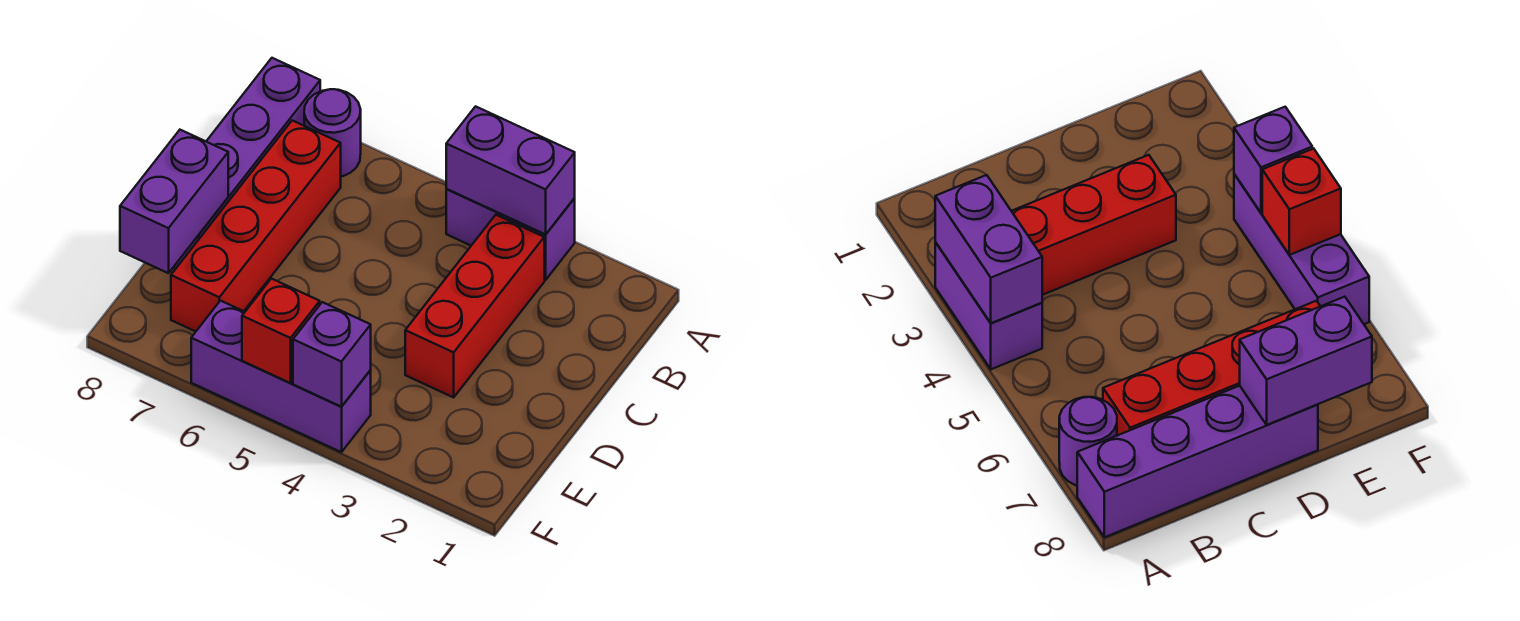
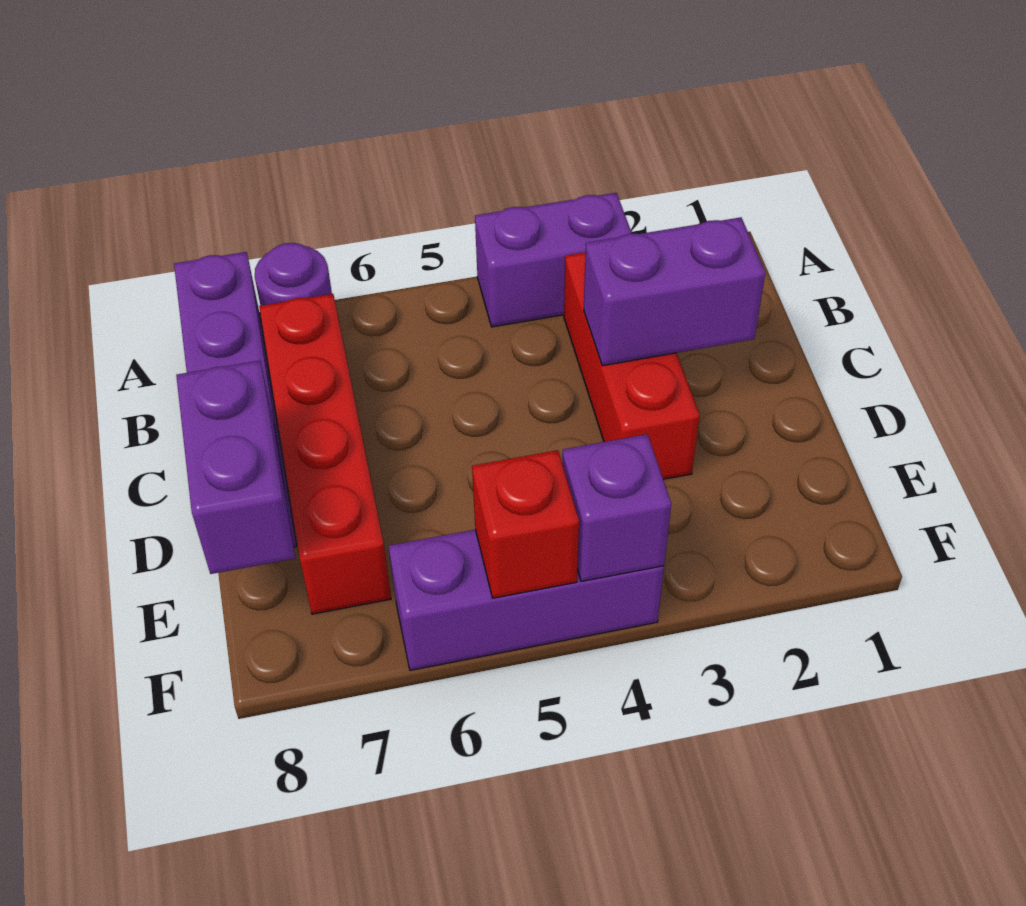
purple 1x2 brick [446,106,575,234] -> purple 1x2 brick moved to [584,217,765,366]

